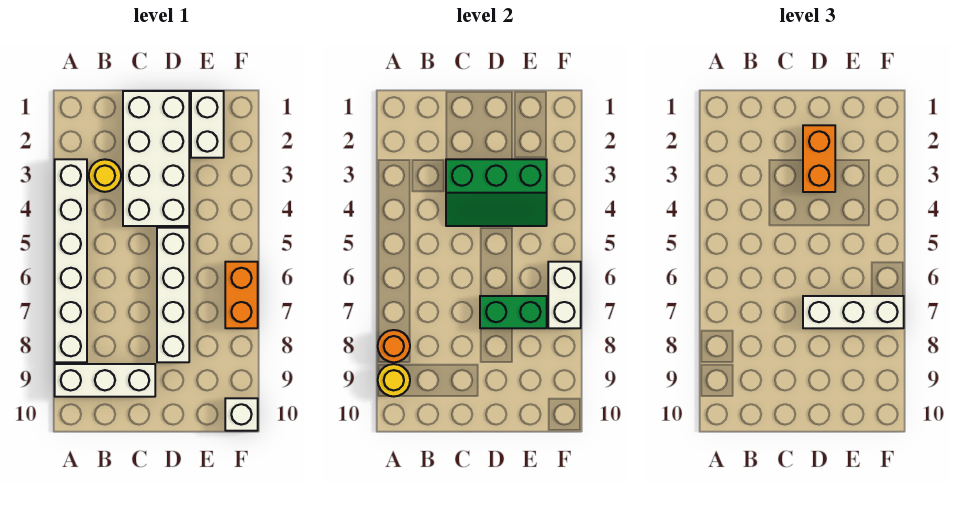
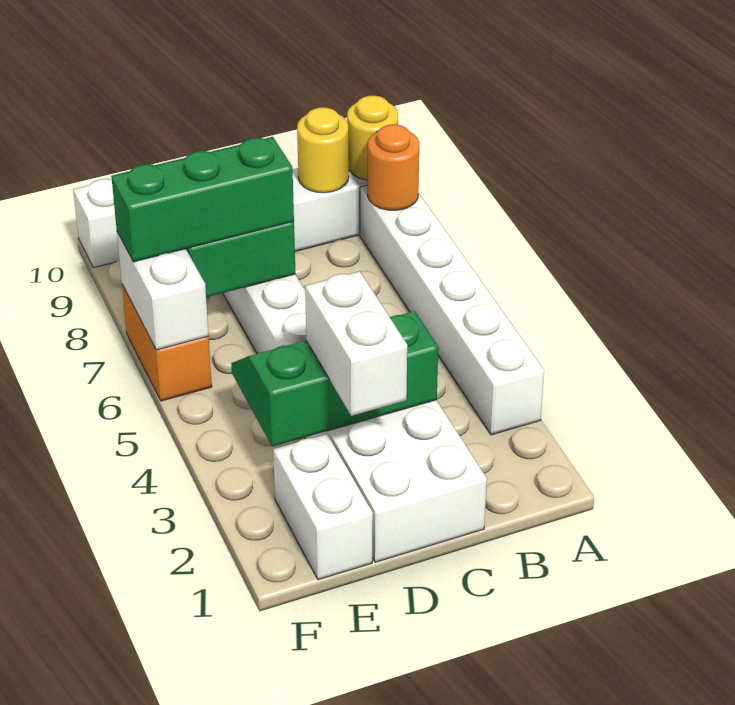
yellow 1x1 round brick [89,159,121,192] -> yellow 1x1 round brick moved to [297,107,349,193]
orange 1x2 brick [803,125,835,192] -> white 1x2 brick [305,271,407,416]
white 1x3 brick [803,296,904,328] -> green 1x3 brick [111,137,294,262]

